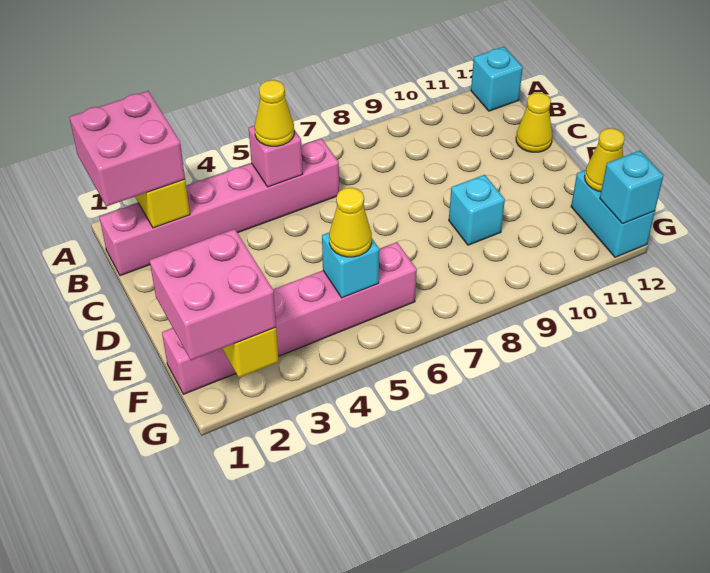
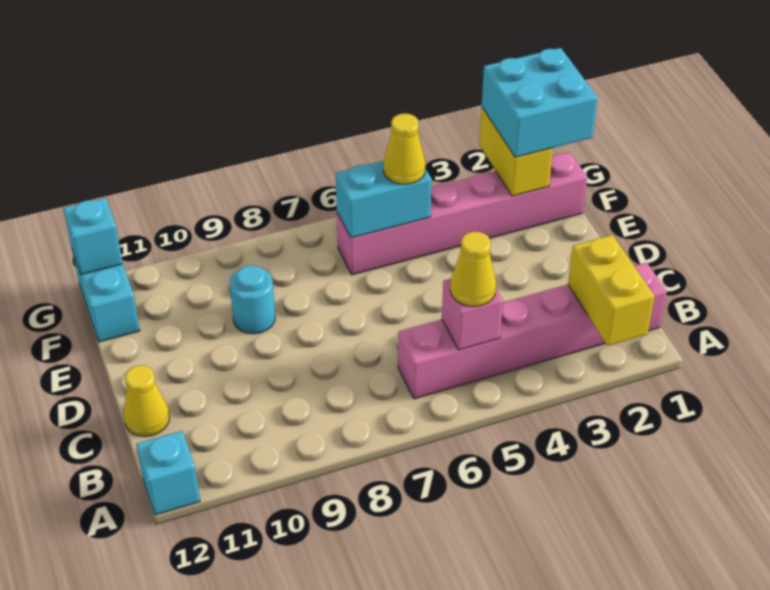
pink 2x2 brick [70,91,185,207] -> none
cyan 1x1 brick [449,175,505,245] -> cyan 1x1 round brick [229,265,275,334]
pink 2x2 brick [150,229,276,360] -> cyan 2x2 brick [482,48,598,157]
cyan 1x1 brick [322,233,379,298] -> cyan 1x2 brick [336,161,432,238]
yellow 1x1 cone [585,128,625,192] -> none

